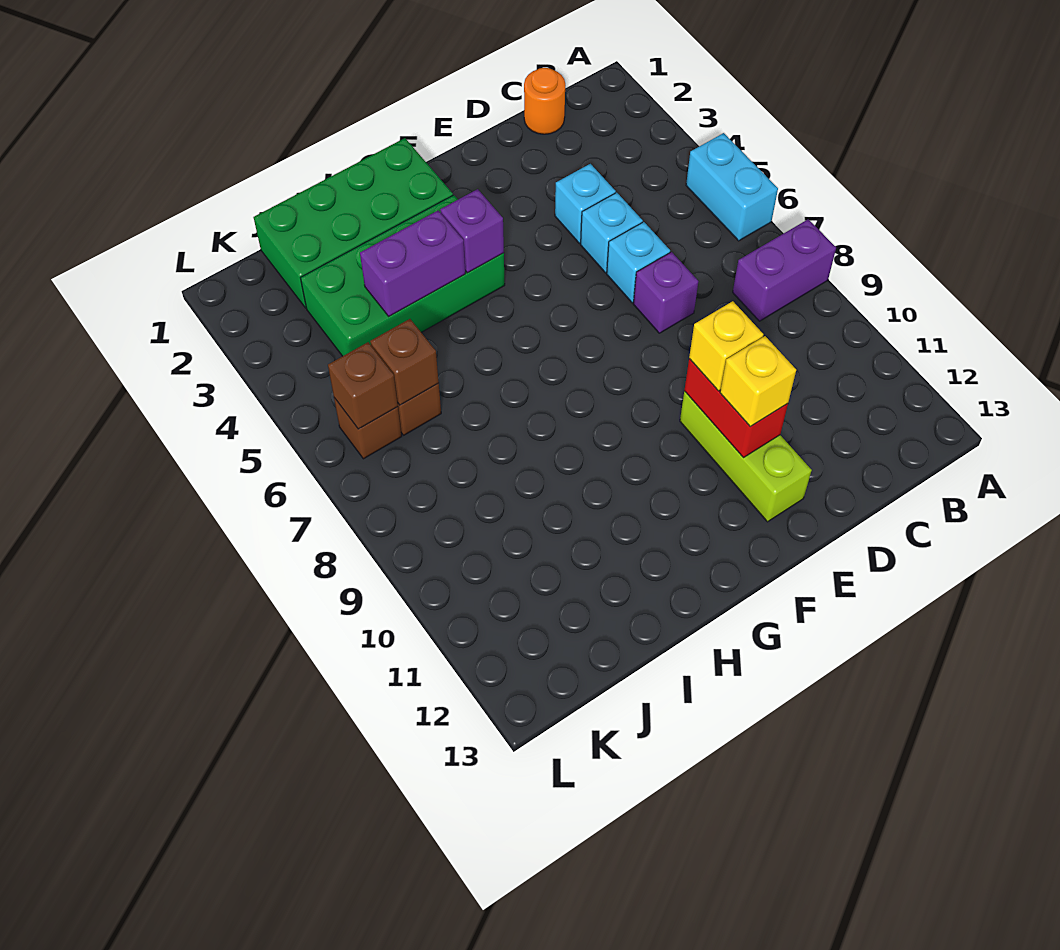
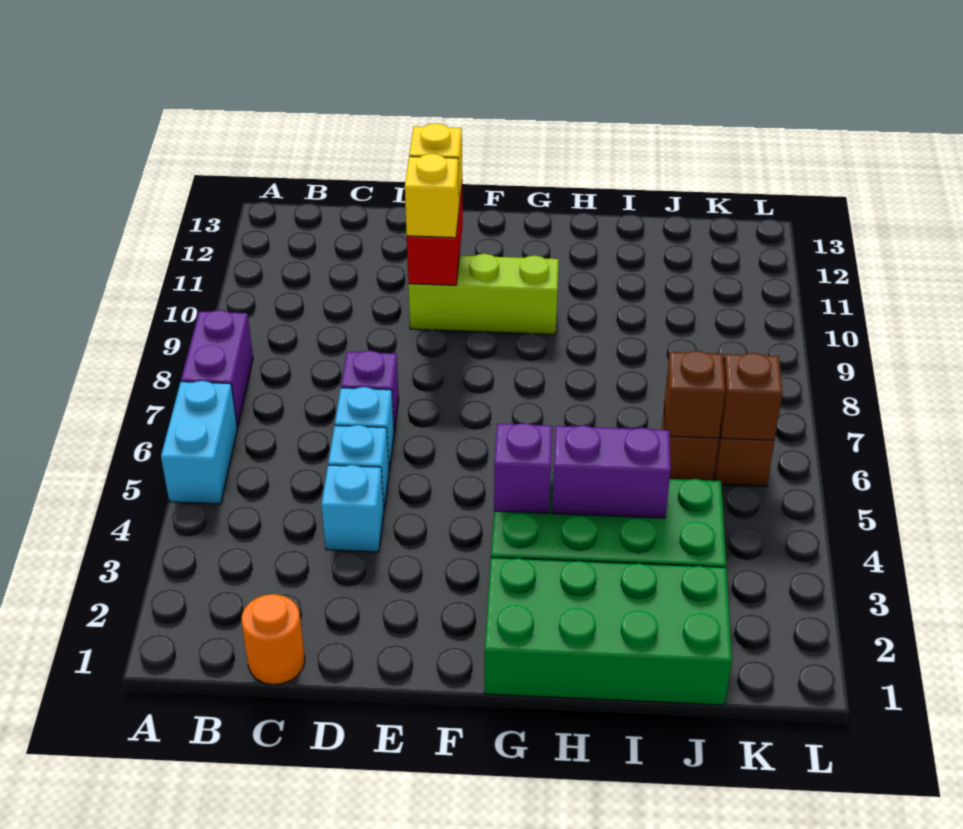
purple 1x2 brick [733,219,836,321] -> purple 1x2 brick turned to [181,310,253,427]
lime 1x3 brick [680,391,812,522] -> lime 1x3 brick turned to [408,254,559,334]

